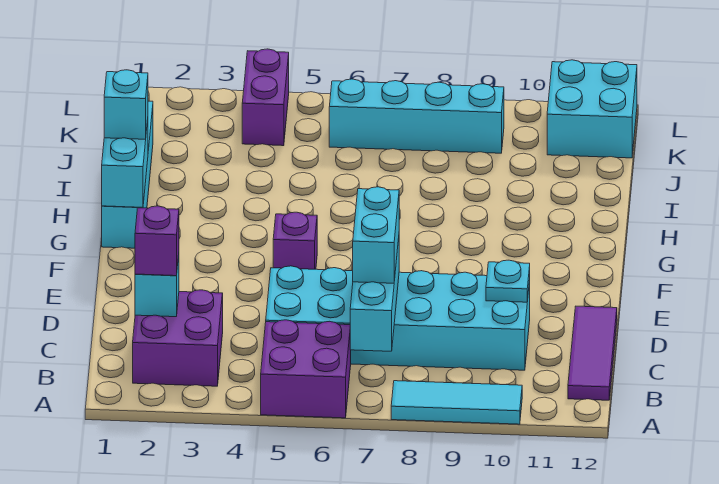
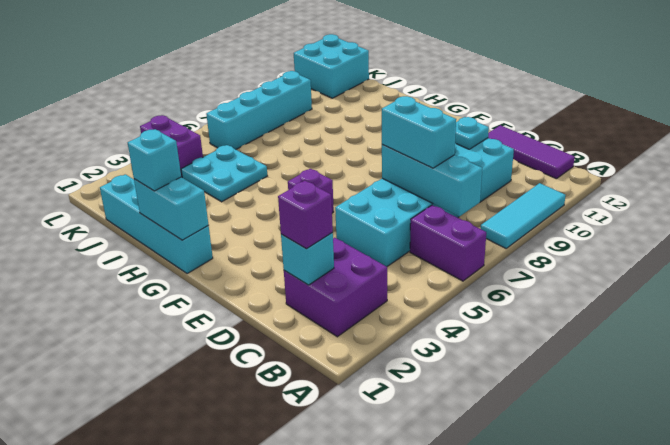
purple 2x2 brick [261,320,351,418] -> purple 1x2 brick [410,205,486,281]
none -> cyan 2x2 plate [181,145,267,202]

